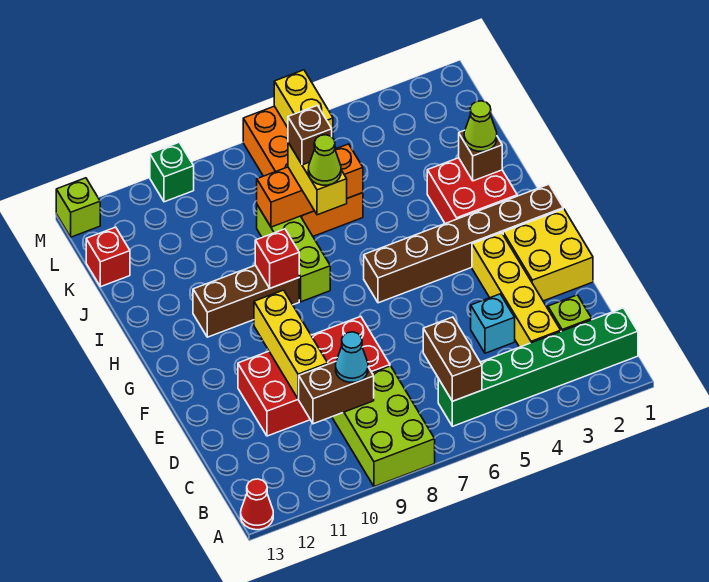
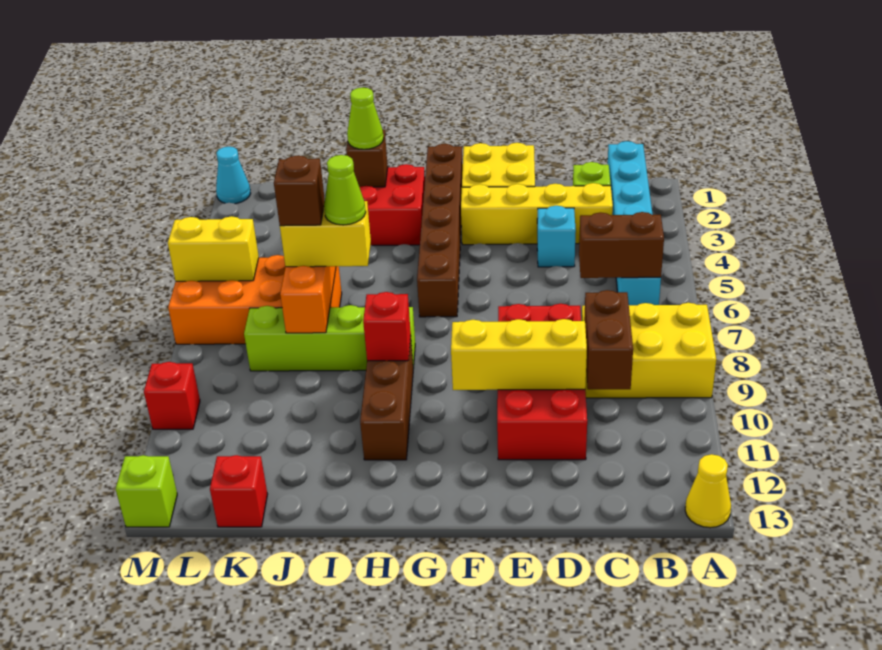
lime 2x3 brick [332,366,435,487] -> yellow 2x3 brick [582,303,716,398]
red 1x1 cone [241,479,273,530] -> yellow 1x1 cone [685,454,731,528]
green 1x6 brick [438,308,638,426] -> cyan 1x6 brick [608,141,661,305]
cyan 1x1 cone [336,332,368,382] -> cyan 1x1 cone moved to [216,147,251,204]
lime 1x3 brick [257,205,330,302] -> lime 1x4 brick [244,305,415,371]
green 1x1 brick [150,142,194,202] -> red 1x1 brick [144,362,200,429]

